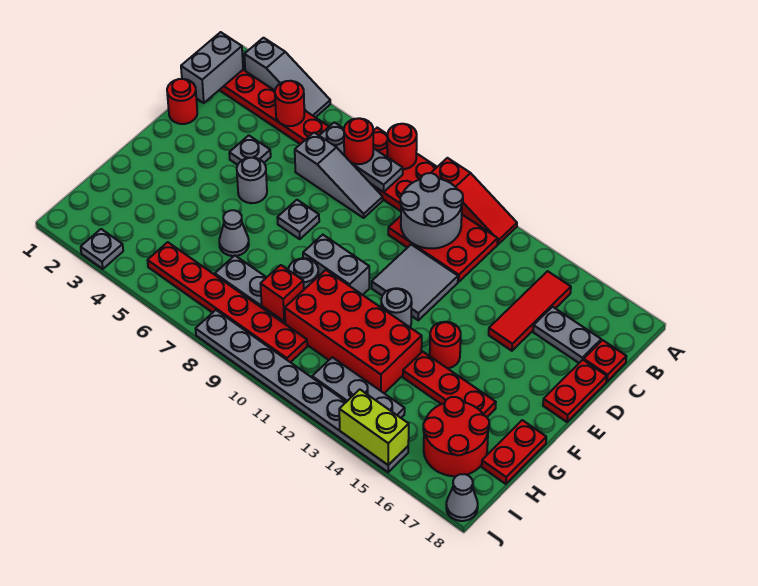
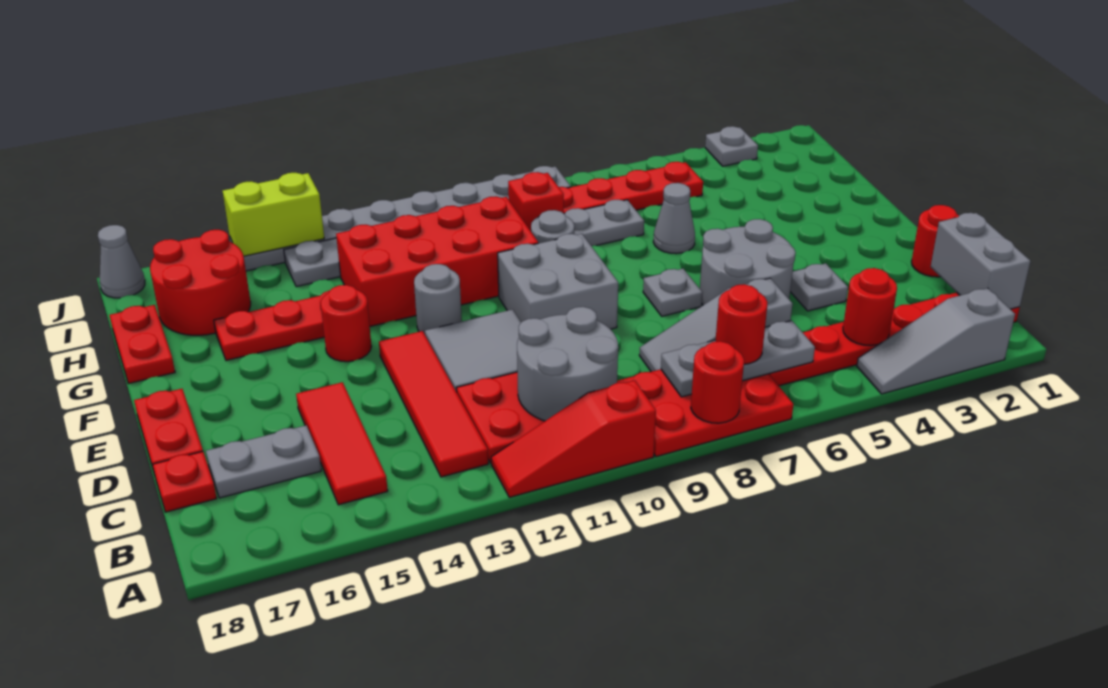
none -> red 1x4 tile [379,331,488,477]
grey 1x1 round brick [237,158,267,203] -> grey 2x2 round brick [700,219,796,305]
grey 1x2 brick [303,235,369,295] -> grey 2x2 brick [498,234,618,329]

